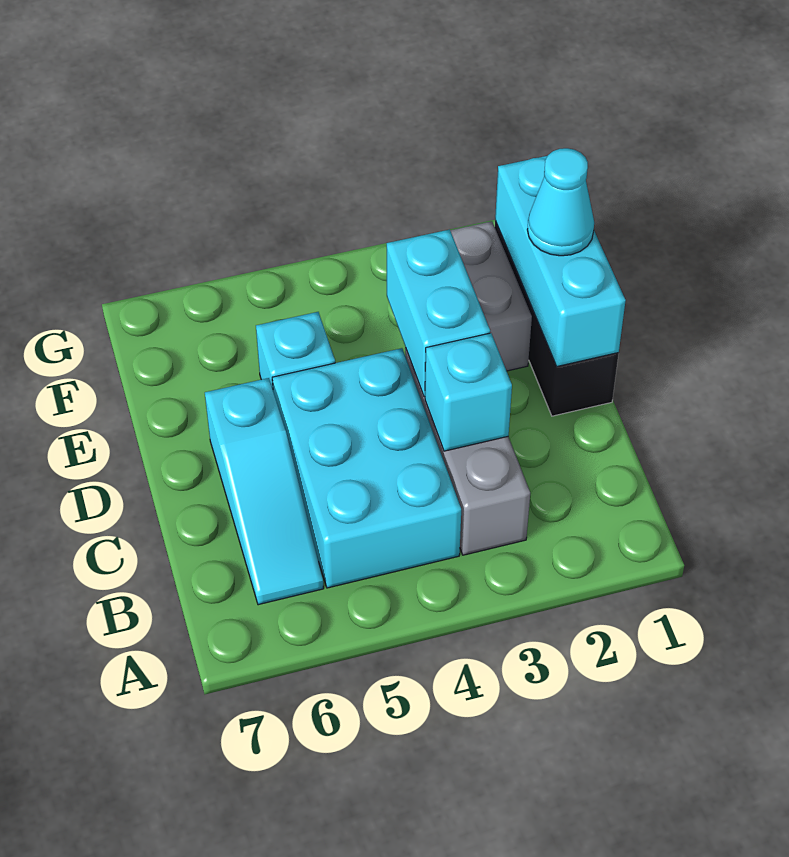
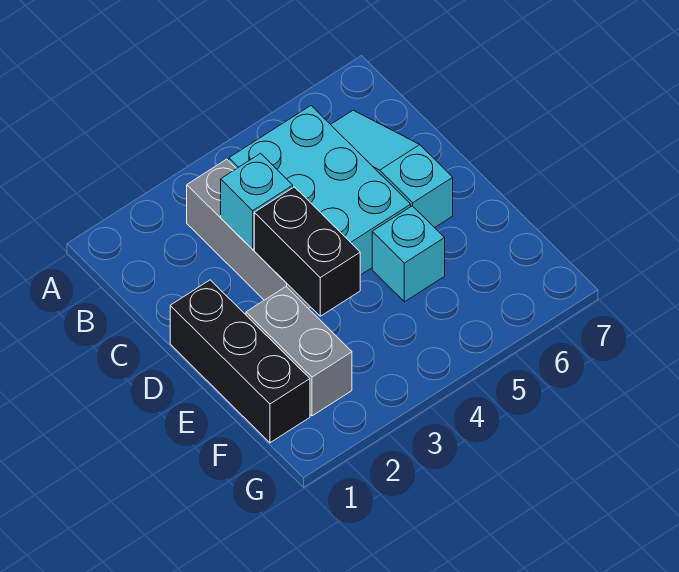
cyan 1x3 brick [495,156,626,366] -> none
cyan 1x2 brick [387,229,490,397] -> black 1x2 brick [254,187,360,316]
cyan 1x1 cone [527,148,594,256] -> none

